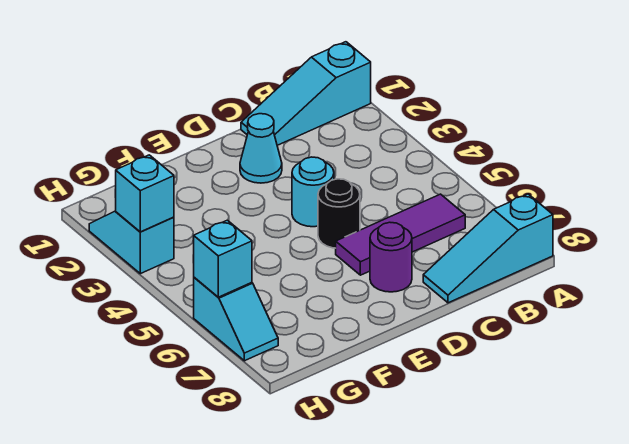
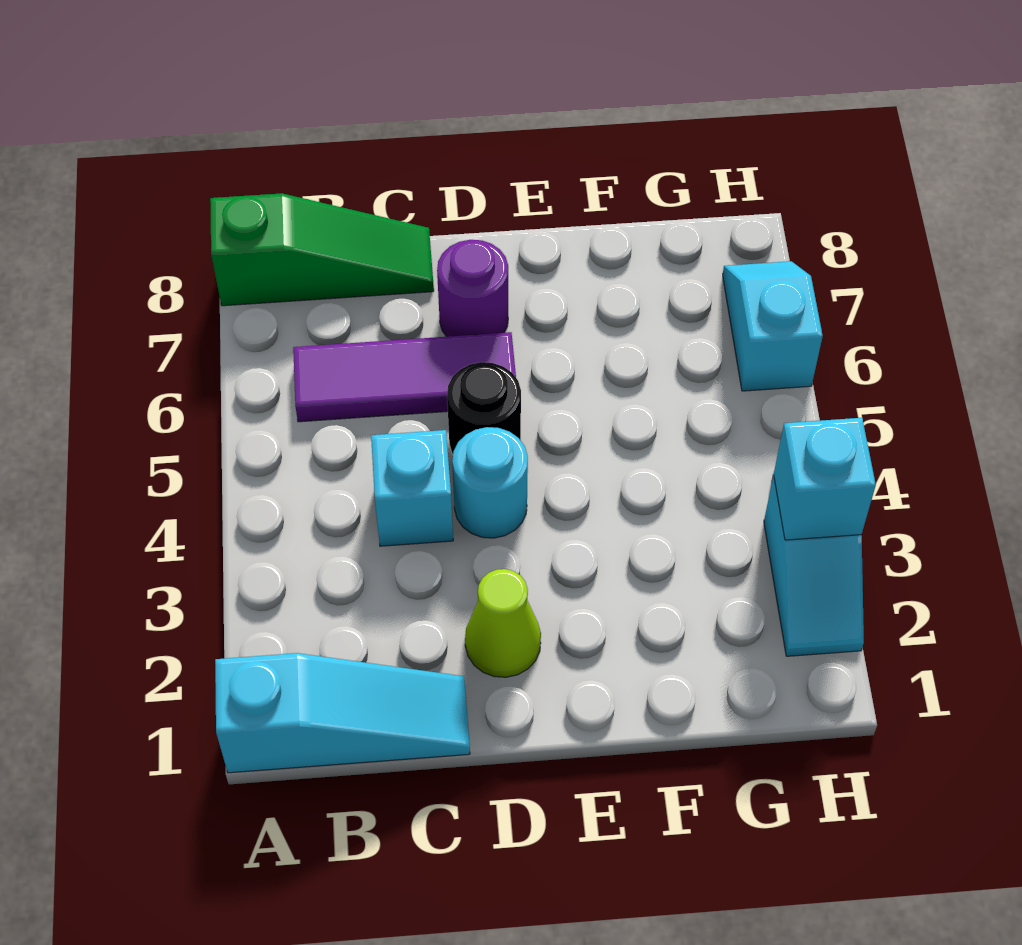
cyan 1x3 slope [423,194,553,303] -> green 1x3 slope [210,193,434,306]
cyan 1x1 cone [240,114,282,183] -> lime 1x1 cone [465,569,541,677]
cyan 1x1 brick [194,220,252,297] -> cyan 1x1 brick moved to [371,430,453,546]

